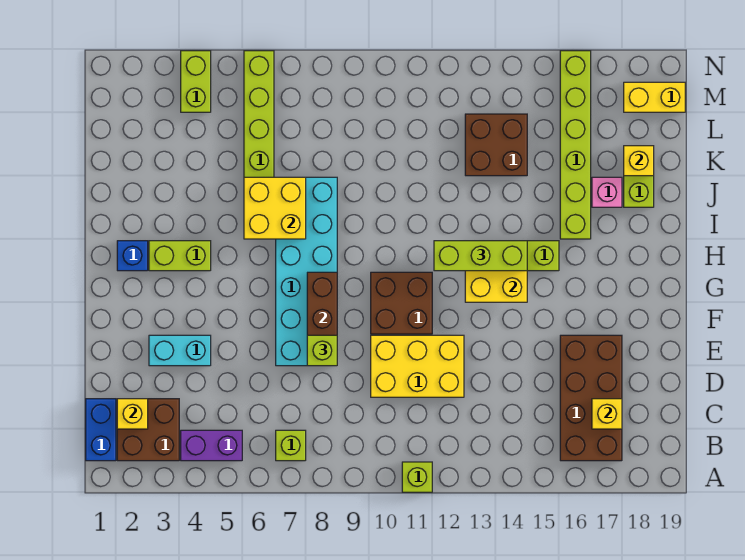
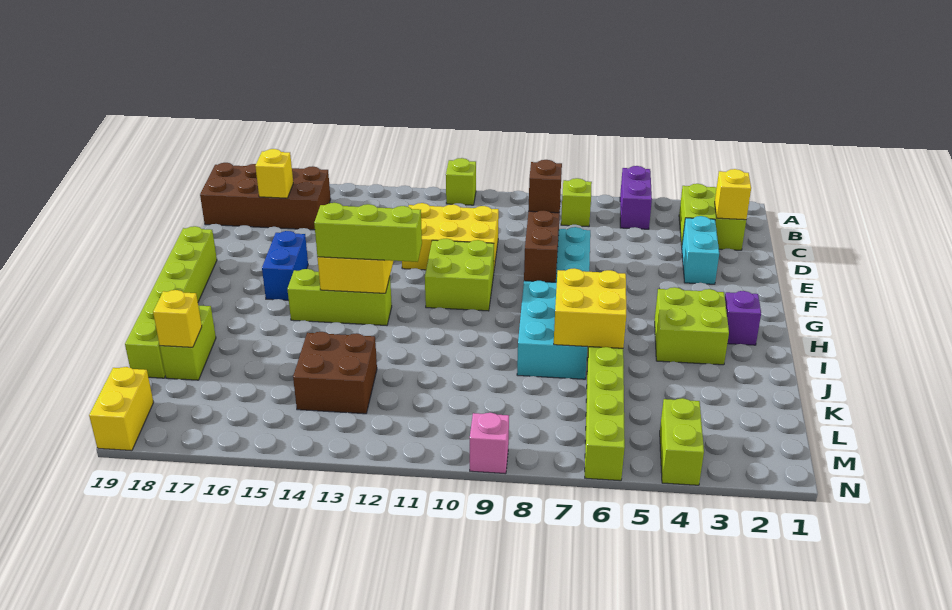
blue 1x2 brick [86,399,116,461] -> blue 1x2 brick moved to [262,231,308,300]
brown 2x2 brick [117,399,179,461] -> lime 2x2 brick [679,184,746,250]
purple 1x2 brick [181,430,242,461] -> purple 1x2 brick turned to [620,166,652,229]
brown 2x4 brick [560,335,622,461] -> brown 2x4 brick turned to [200,163,331,230]
cyan 1x2 brick [149,335,211,366] -> cyan 1x2 brick turned to [682,216,719,284]
lime 1x1 brick [307,335,337,366] -> brown 1x1 brick [528,160,562,213]
brown 2x2 brick [371,272,432,334] -> lime 2x2 brick [425,239,494,311]
blue 1x1 brick [117,241,148,271] -> purple 1x1 brick [725,291,761,345]
lime 1x2 brick [149,241,211,271] -> lime 2x2 brick [655,287,729,365]
lime 1x6 brick [560,51,591,239] -> lime 1x6 brick moved to [125,226,217,378]
pink 1x1 brick [592,177,622,207] -> pink 1x1 brick moved to [470,413,509,474]
yellow 1x2 brick [624,82,685,112] -> yellow 1x2 brick turned to [89,367,154,451]

